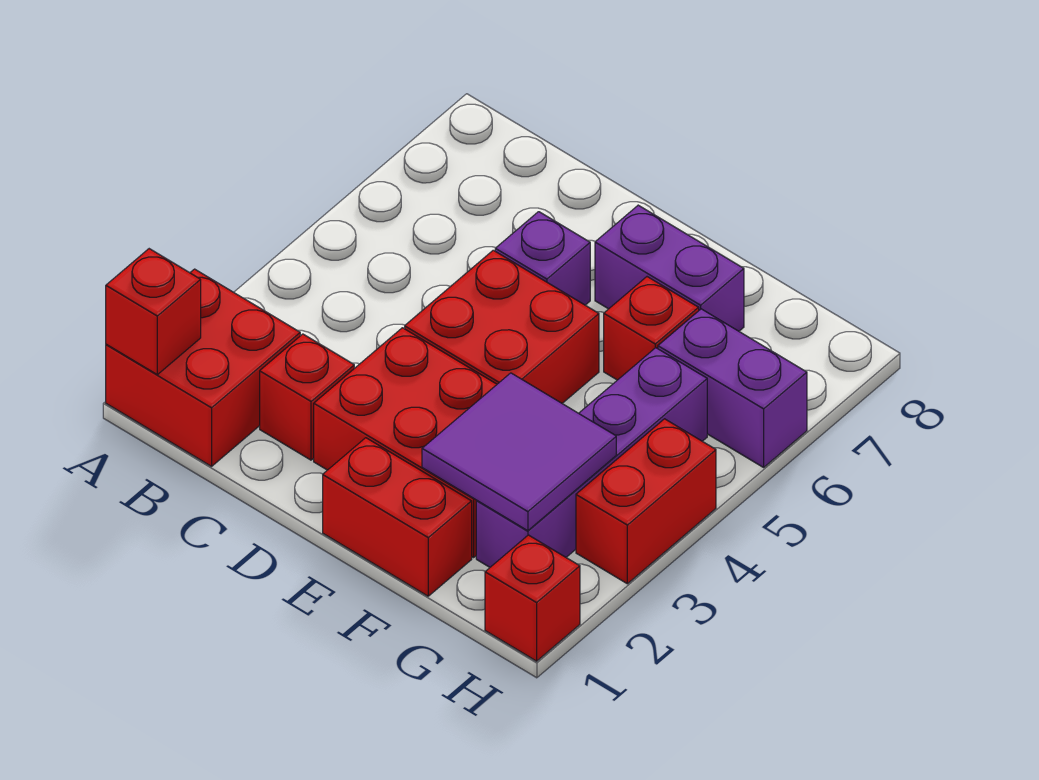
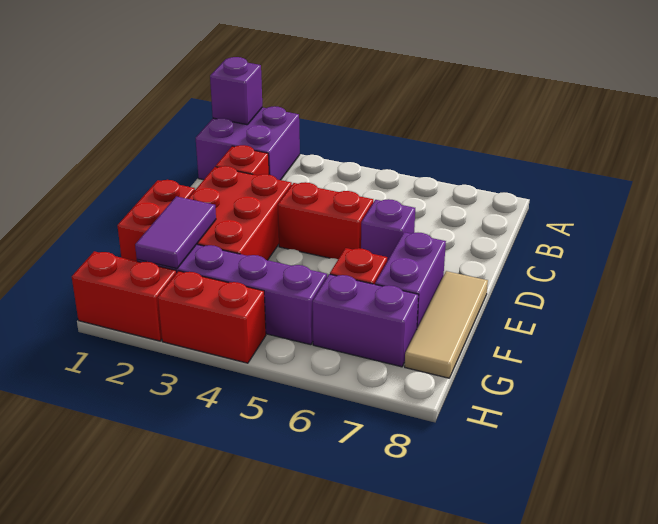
red 2x2 brick [106,269,300,466] -> purple 2x2 brick [196,106,300,180]
red 1x1 brick [106,249,201,375] -> purple 1x1 brick [210,57,262,125]
red 2x2 brick [405,250,599,403] -> red 1x2 brick [278,182,373,259]
none -> tan 1x3 tile [405,271,488,378]
purple 2x2 tile [422,373,616,531] -> purple 1x2 tile [135,196,216,268]
purple 1x2 brick [658,309,807,467] -> purple 1x2 brick turned to [313,274,418,367]
red 1x1 brick [485,535,580,661] -> red 1x2 brick [72,251,176,341]

